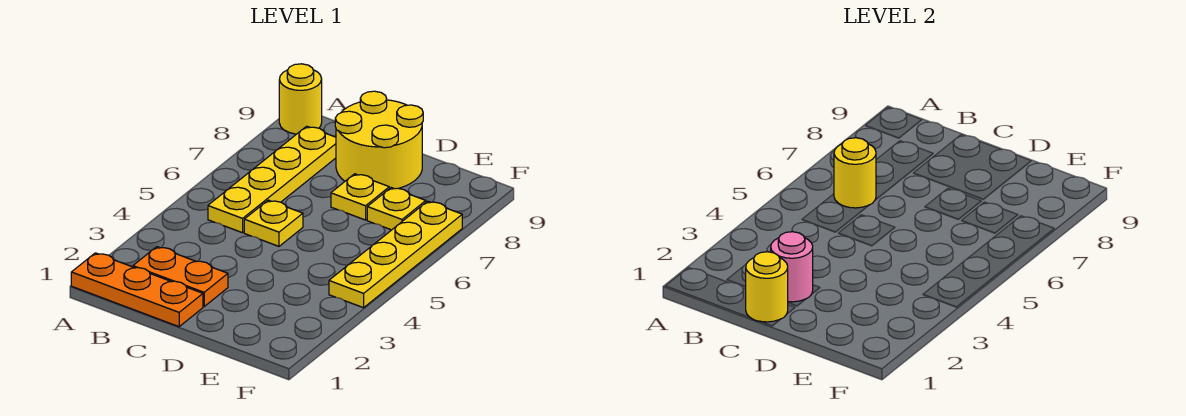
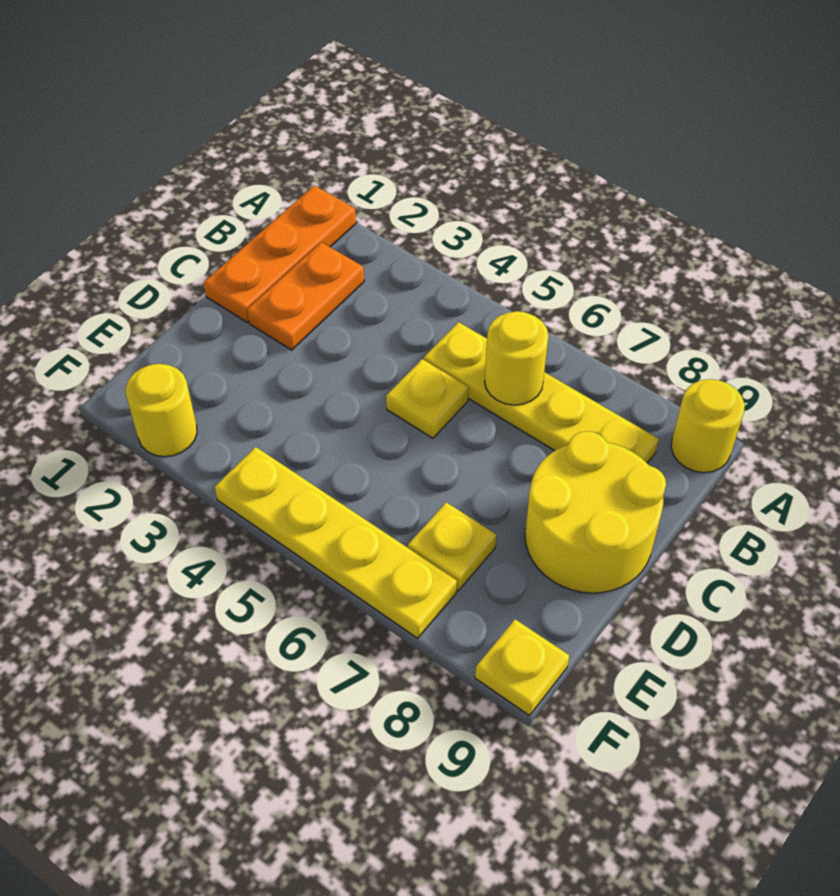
yellow 1x1 round brick [746,252,788,322] -> yellow 1x1 round brick moved to [126,364,197,457]
pink 1x1 round brick [771,232,813,302] -> none
yellow 1x1 plate [331,174,389,220] -> yellow 1x1 plate moved to [475,619,569,716]

